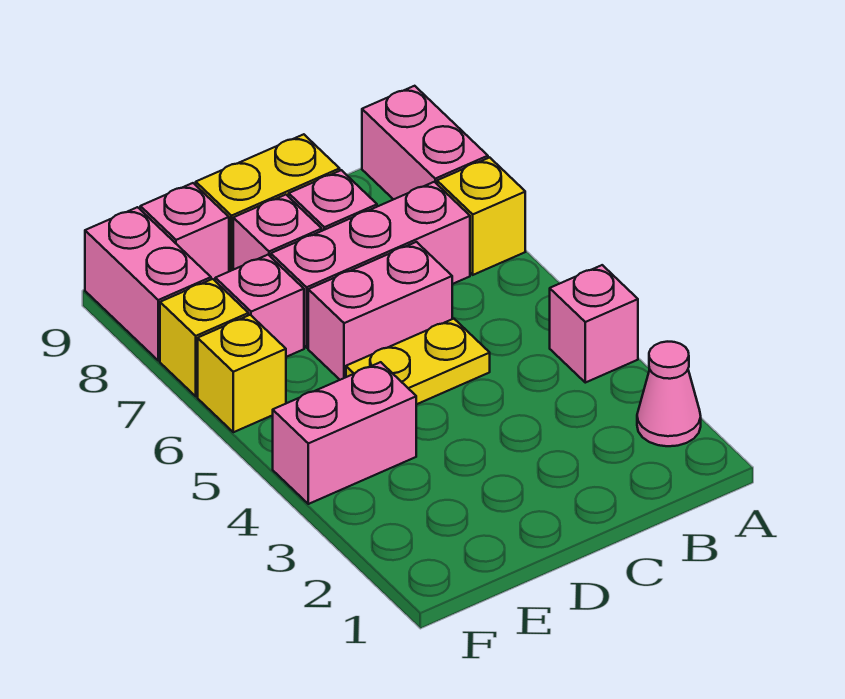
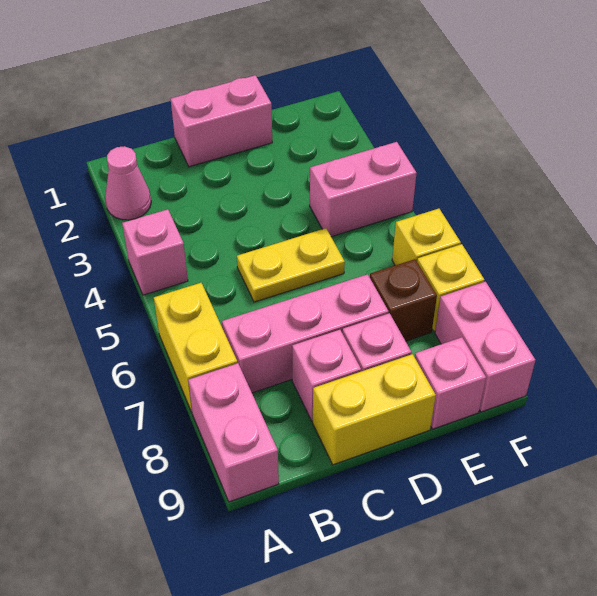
yellow 1x1 brick [437,157,525,275] -> yellow 1x2 brick [154,283,237,412]
pink 1x2 brick [308,242,452,380] -> pink 1x2 brick moved to [171,75,272,167]
pink 1x1 brick [215,255,304,357] -> brown 1x1 brick [370,259,437,341]

